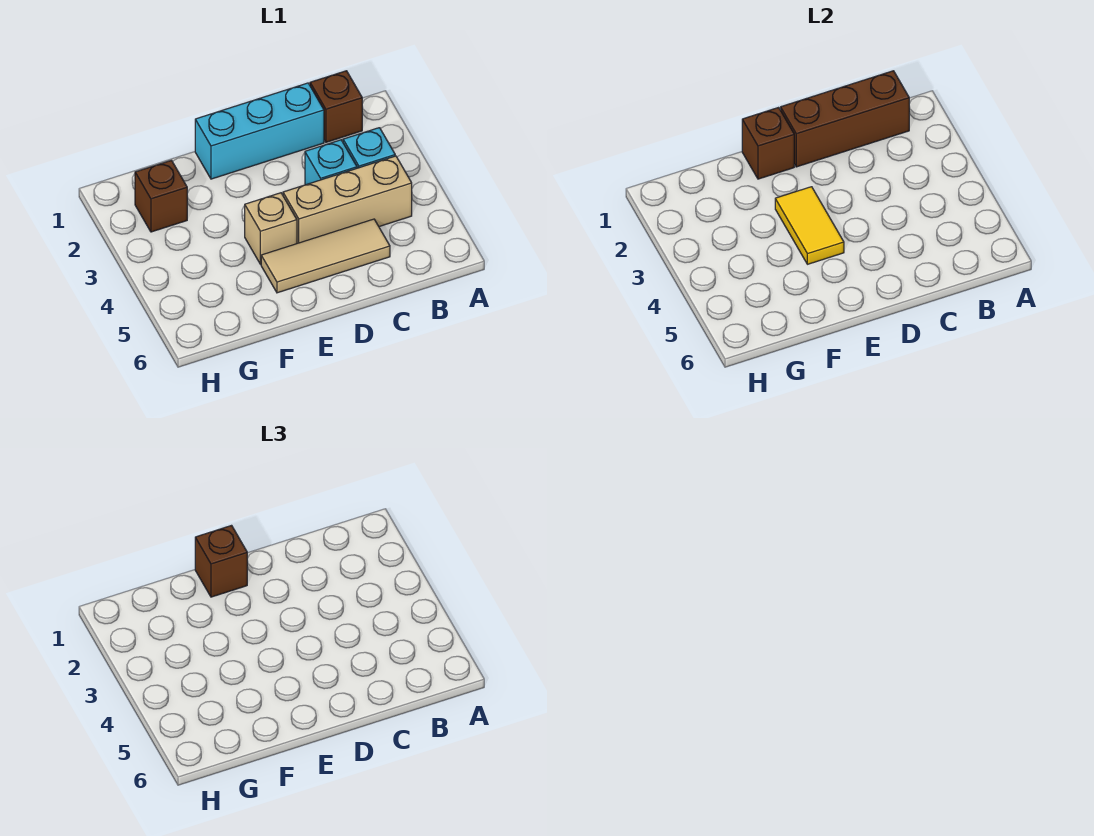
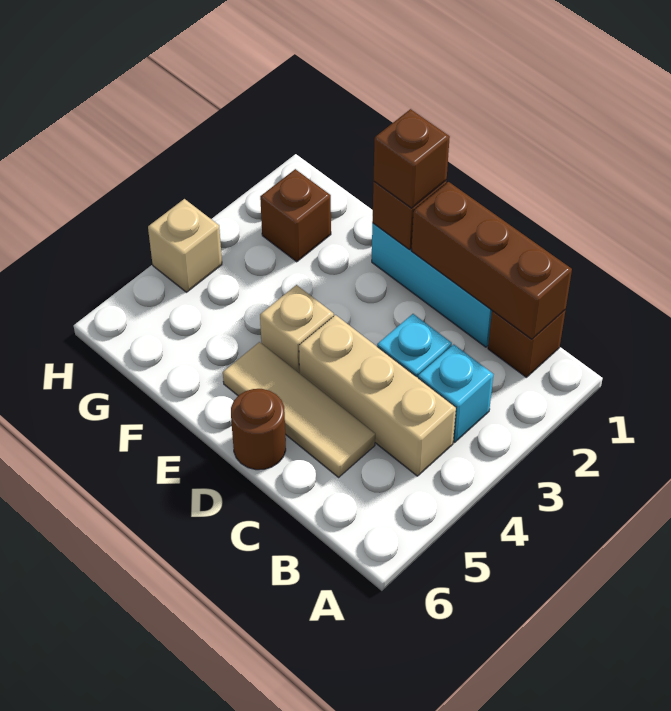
none -> brown 1x1 round brick [231,389,286,470]
yellow 1x2 tile [775,187,844,264] -> none
none -> tan 1x1 brick [148,199,222,292]

